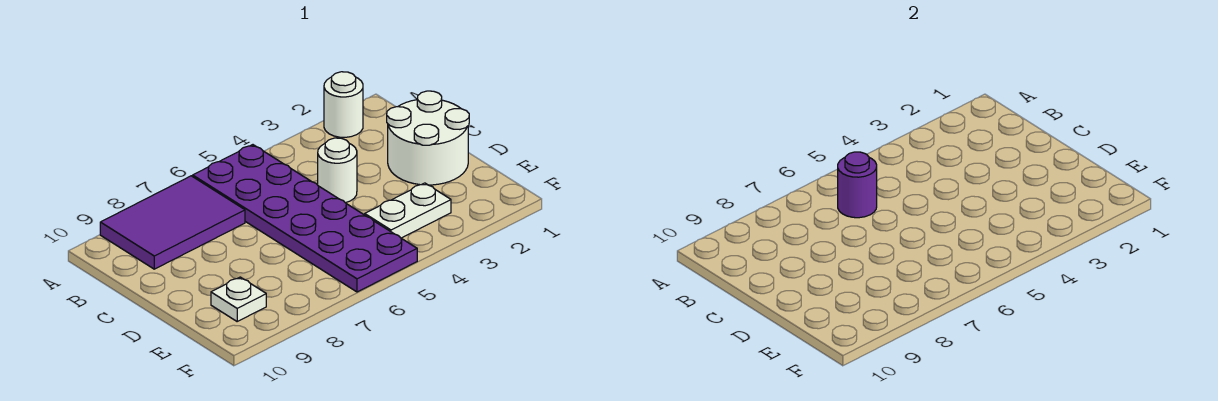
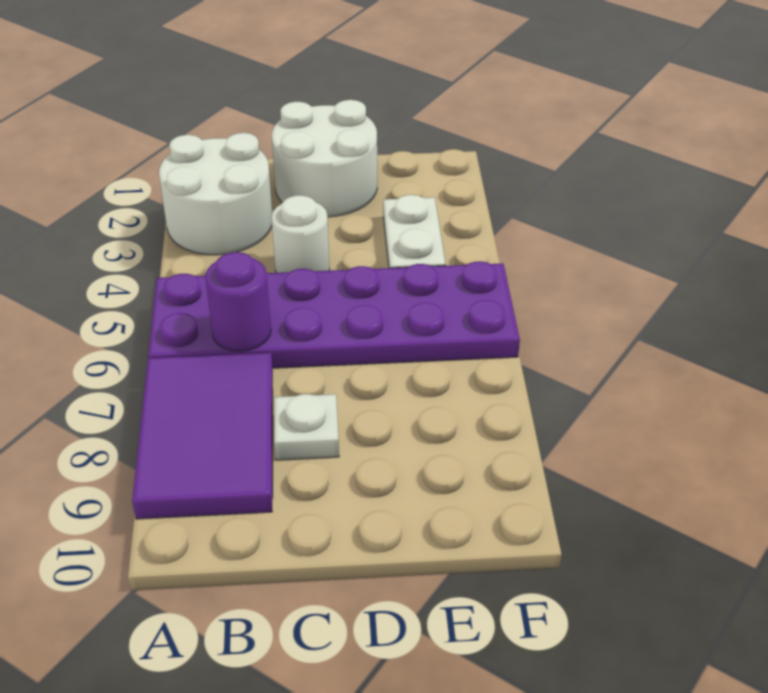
white 1x1 round brick [324,72,363,137] -> white 2x2 round brick [159,133,272,255]
white 1x1 plate [211,277,266,321] -> white 1x1 plate moved to [274,394,339,460]

